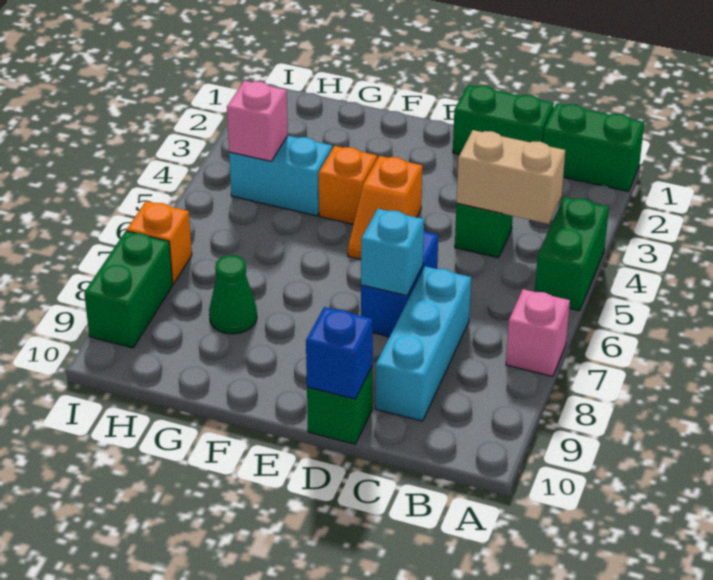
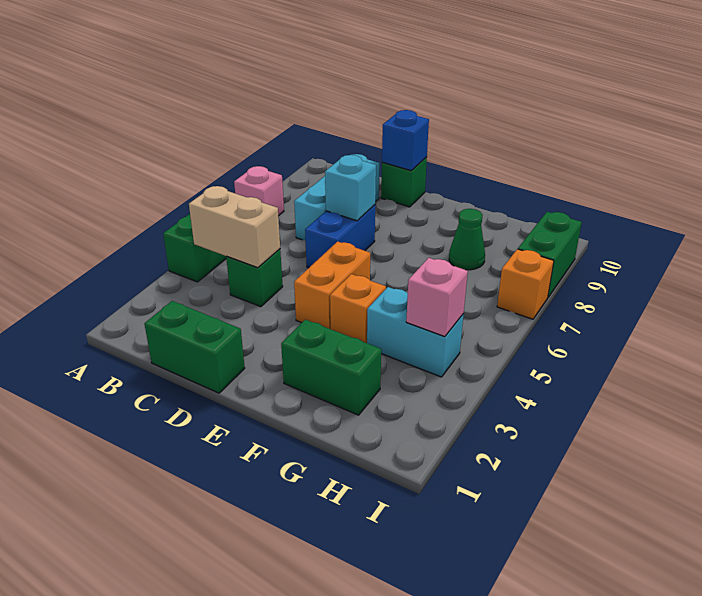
green 1x2 brick [543,103,644,191] -> green 1x2 brick moved to [281,320,381,415]
orange 1x2 slope [348,156,422,259] -> orange 1x2 brick [294,242,370,329]

